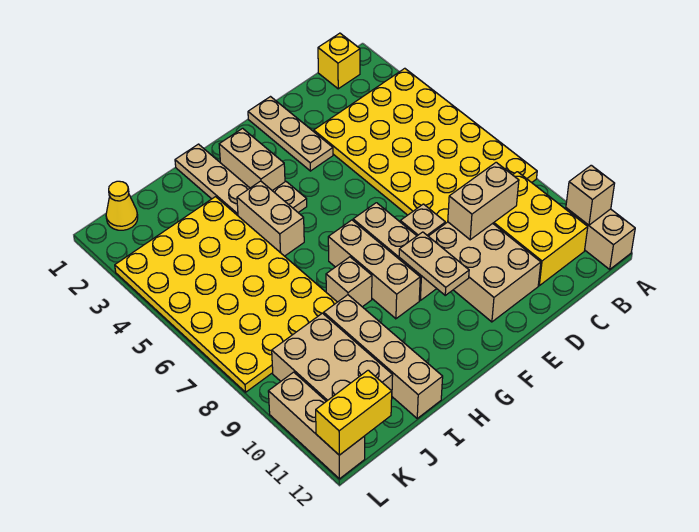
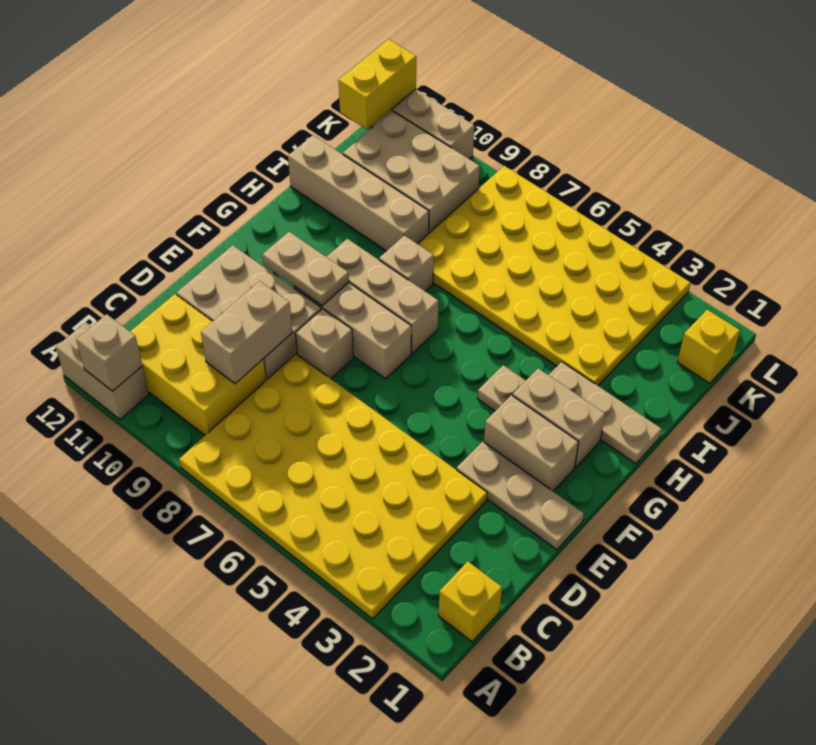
tan 1x2 brick [237,181,304,256] -> tan 1x2 brick moved to [484,395,579,491]
yellow 1x1 cone [106,181,138,230] -> yellow 1x1 brick [677,310,740,383]

